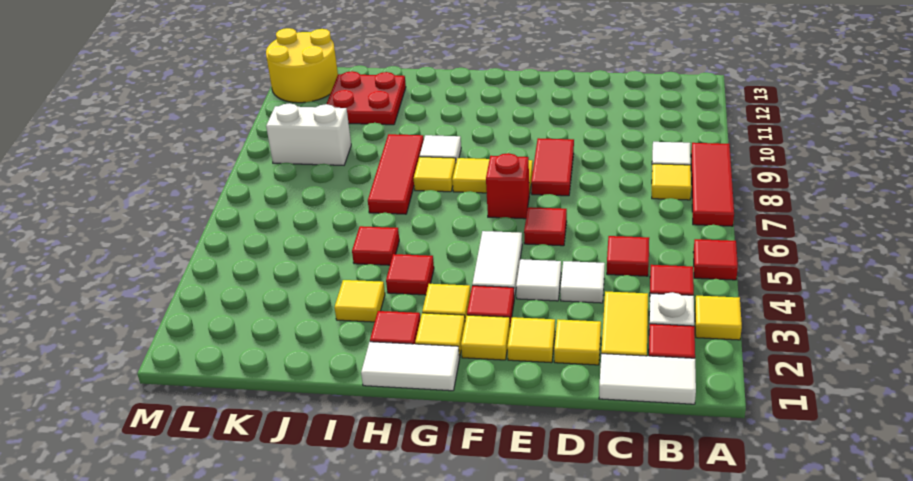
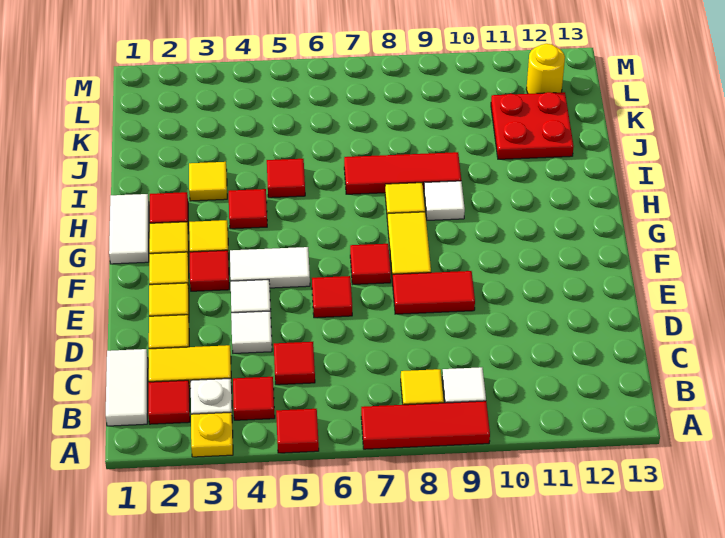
yellow 1x1 tile [695,296,742,340] -> yellow 1x1 plate [191,412,233,457]
red 1x1 brick [486,153,529,219] -> red 1x1 tile [350,244,391,284]
white 1x2 brick [266,103,351,165] -> none
yellow 2x2 round brick [266,28,338,103] -> yellow 1x1 round brick [526,44,565,94]

